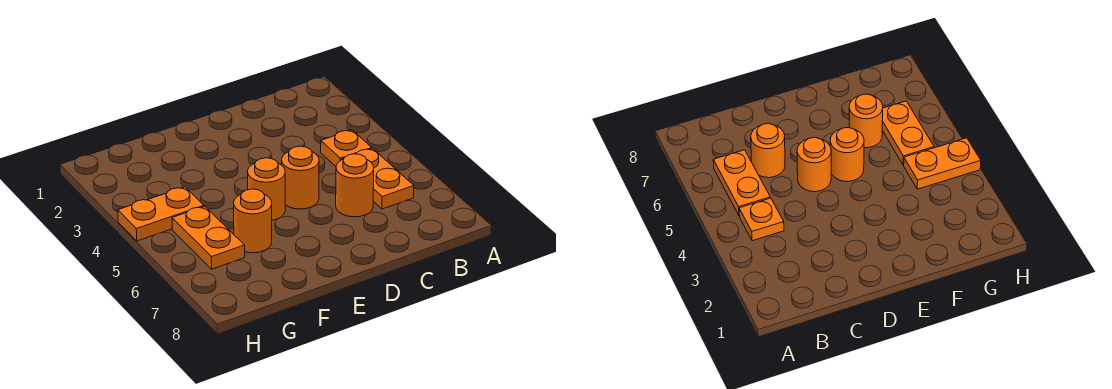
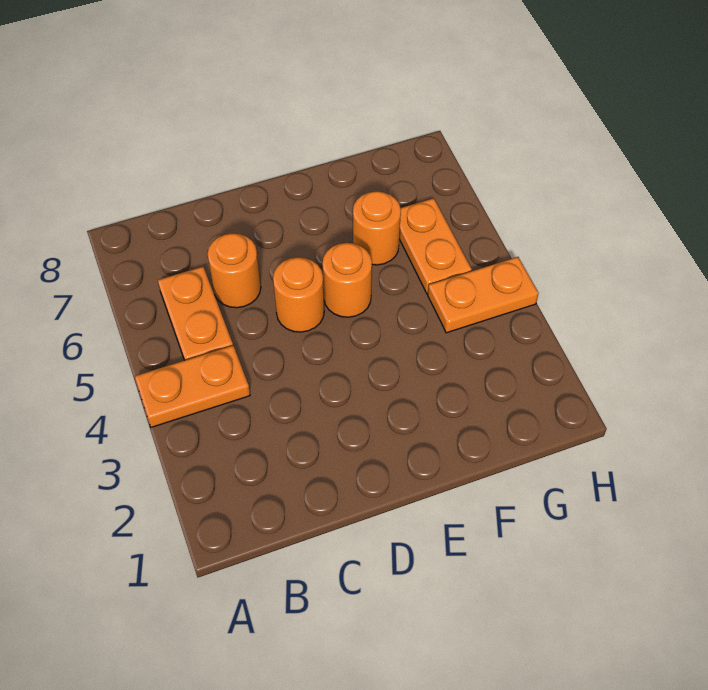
orange 1x1 plate [321,130,372,166] -> orange 1x2 plate [135,346,250,427]

